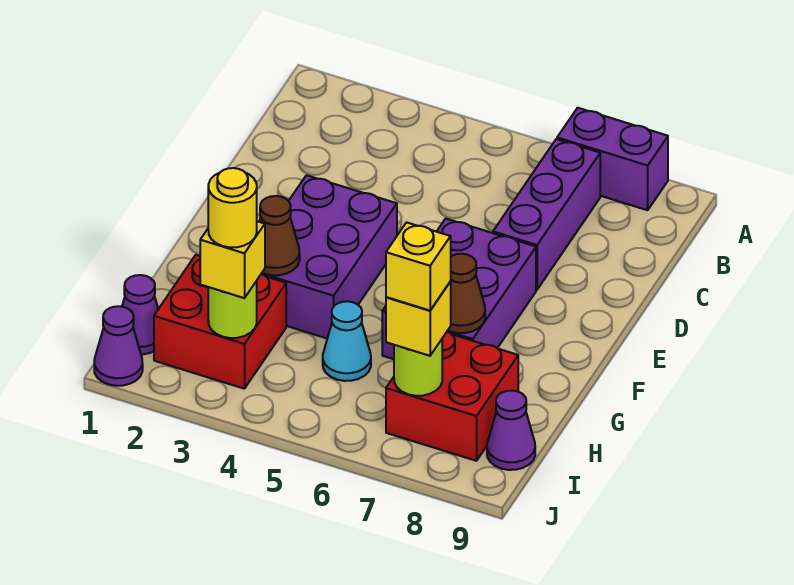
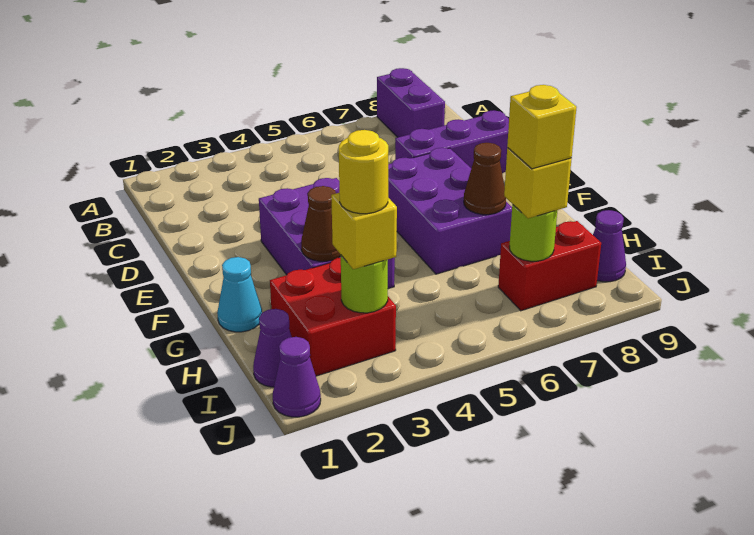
purple 1x2 brick [557,108,668,210] -> purple 1x2 brick turned to [377,68,445,137]
purple 1x3 brick [493,139,600,290] -> purple 1x3 brick turned to [395,110,509,173]
cyan 1x1 cone [323,301,371,381] -> cyan 1x1 cone moved to [217,257,262,332]
red 2x2 brick [386,332,518,461] -> red 1x2 brick [498,221,601,311]

